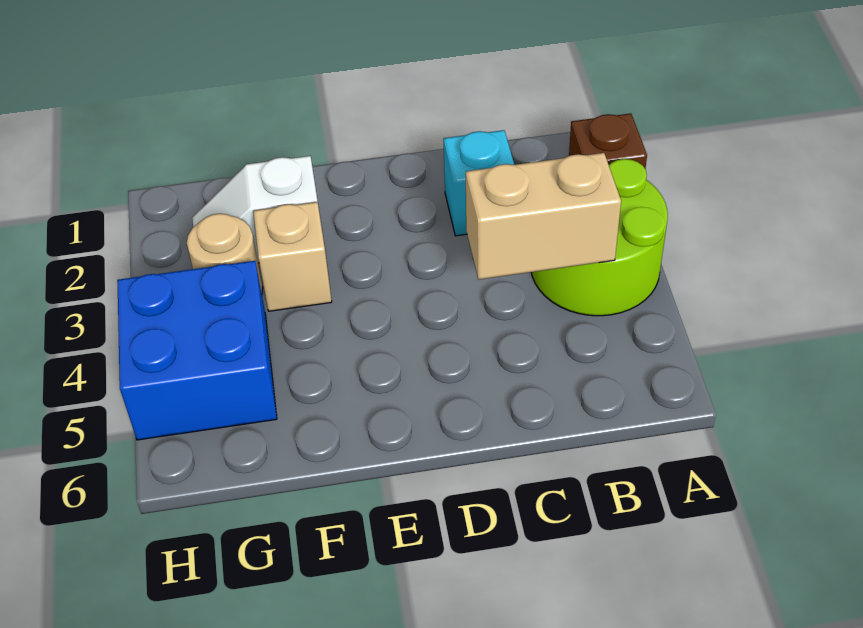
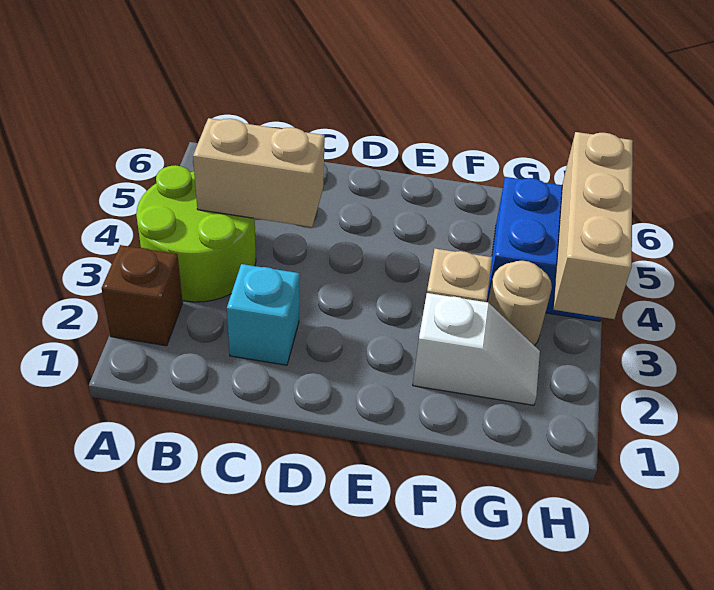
none -> tan 1x3 brick [554,132,633,319]

